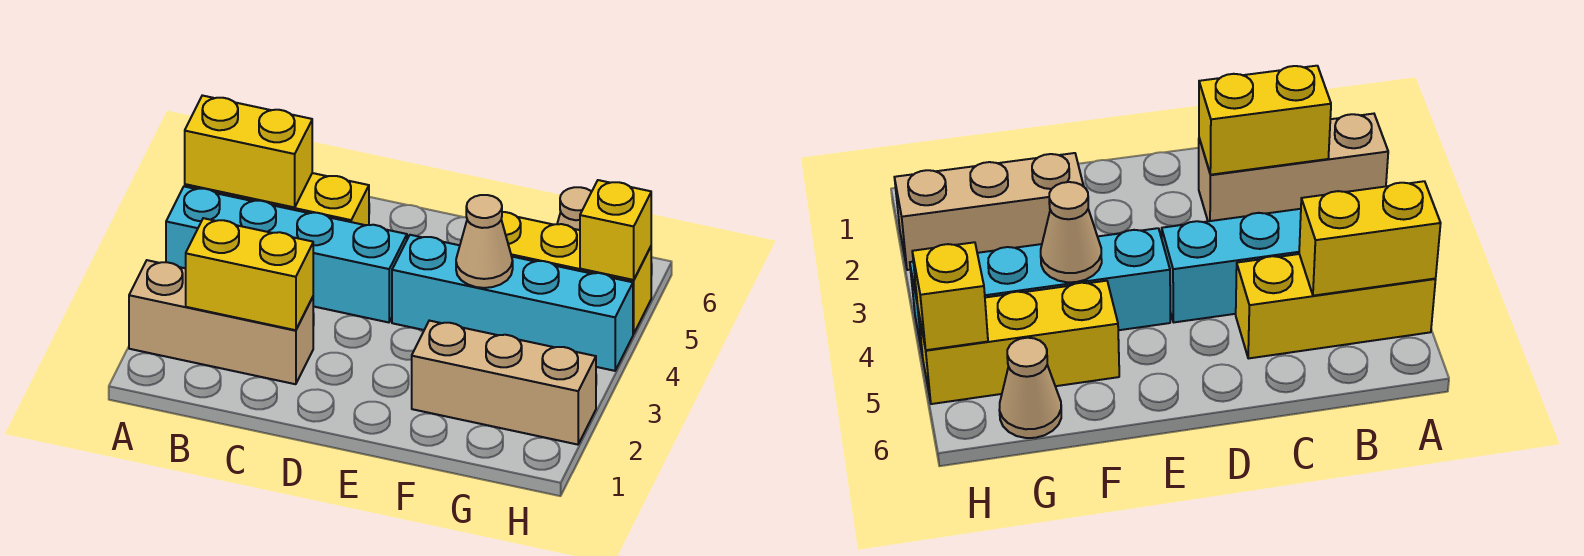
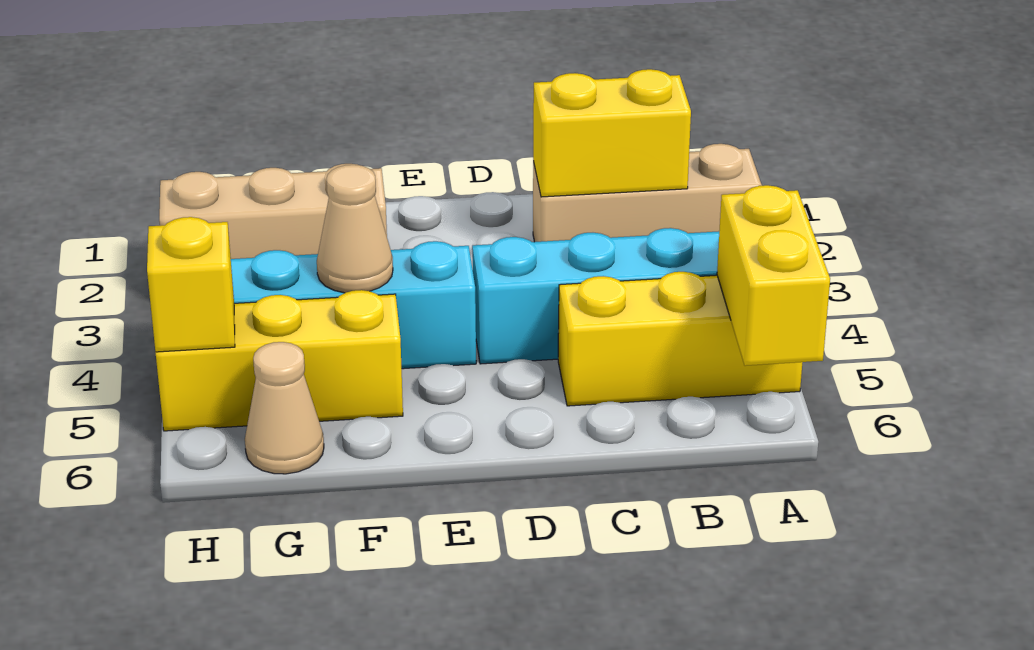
yellow 1x2 brick [185,95,312,207] -> yellow 1x2 brick turned to [717,185,830,366]

